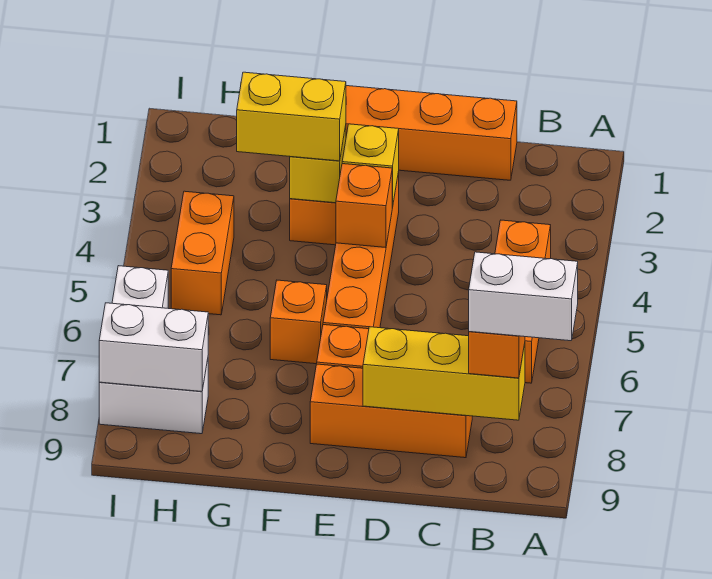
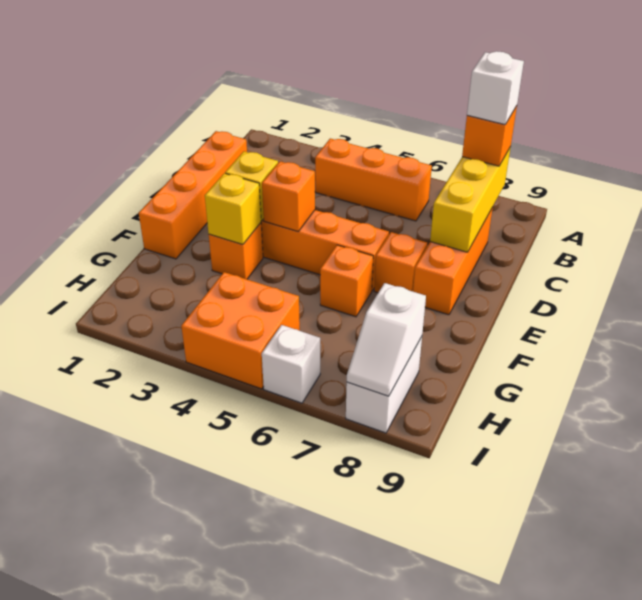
white 1x2 brick [469,252,578,341] -> white 1x1 brick [467,51,524,125]
yellow 1x2 brick [237,72,346,161] -> none
orange 1x2 brick [171,191,234,315] -> orange 2x2 brick [181,272,300,389]
white 1x2 brick [99,303,208,392] -> white 1x2 slope [347,283,426,396]

